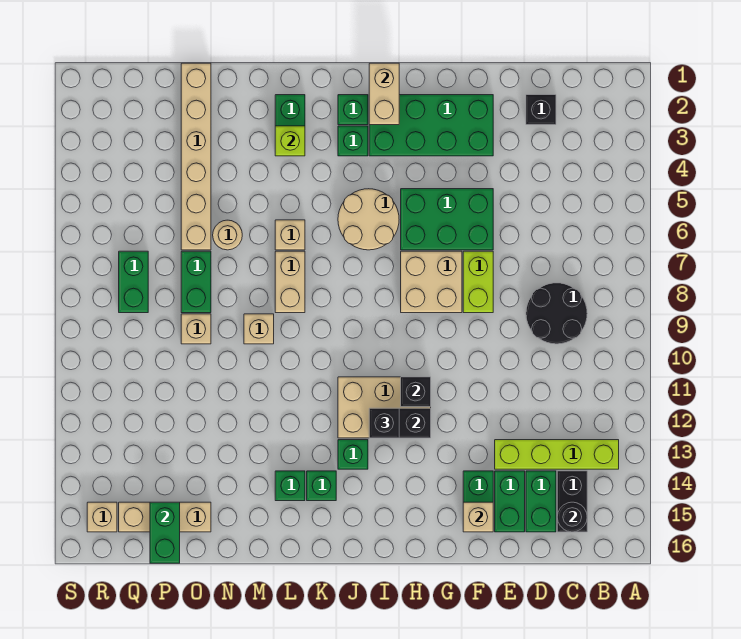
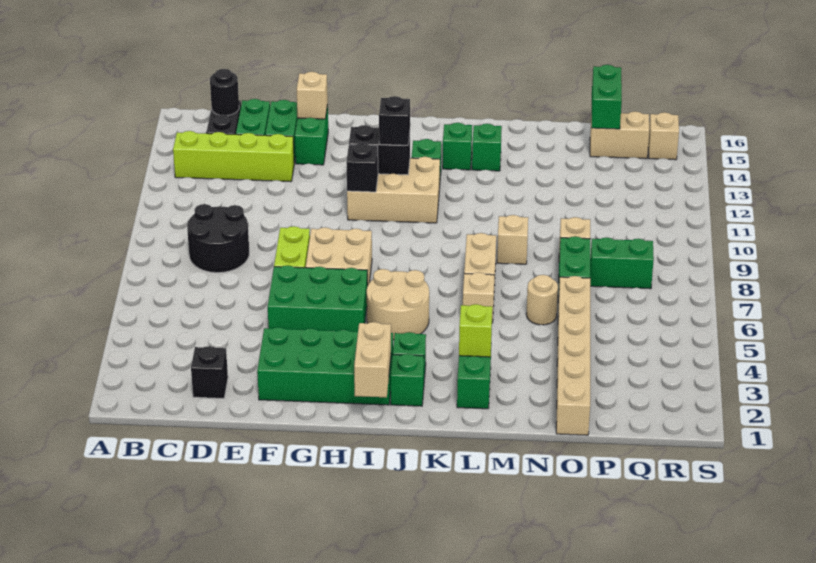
tan 1x3 brick [119,502,211,532] -> tan 1x2 brick [590,111,649,159]
green 1x2 brick [119,251,148,313] -> green 1x2 brick turned to [590,238,654,289]

